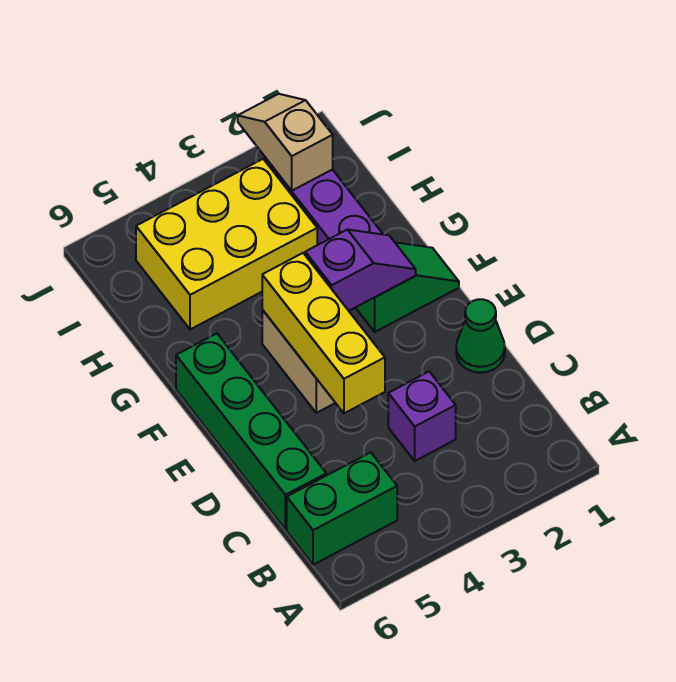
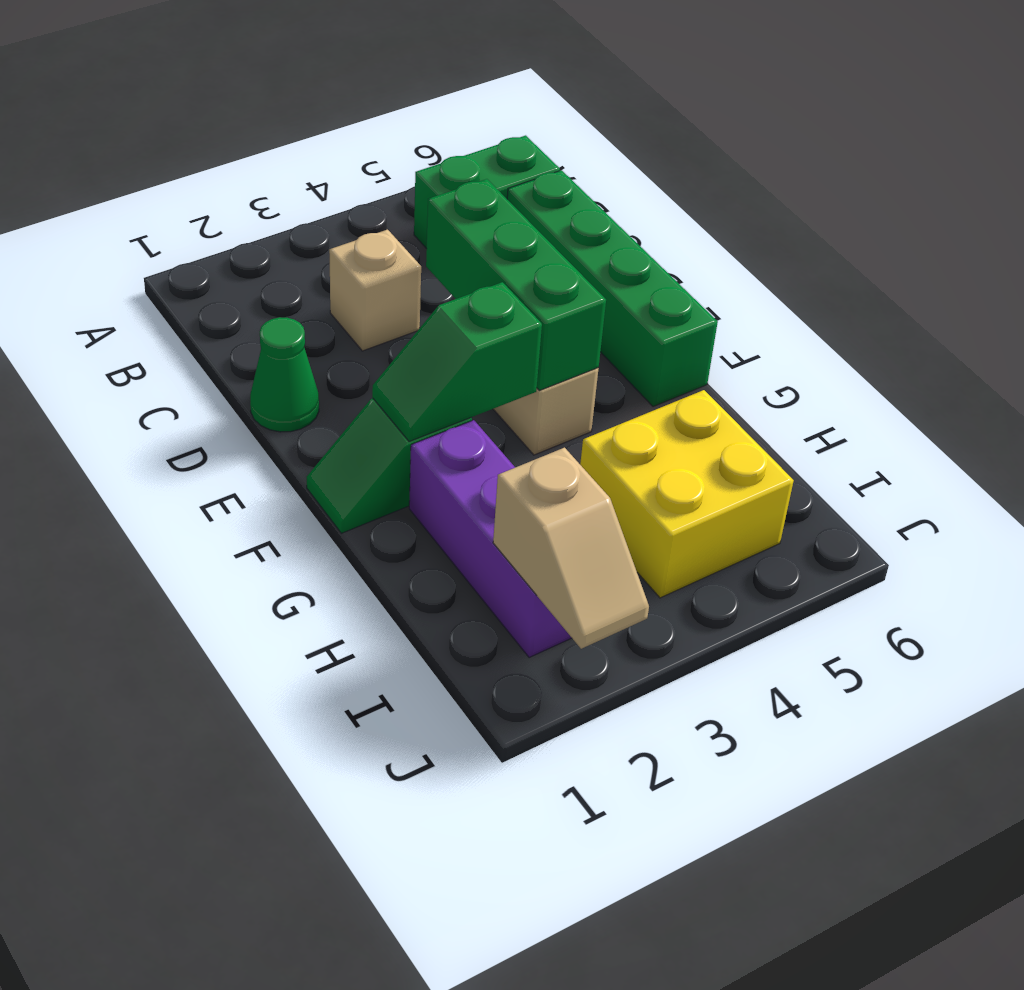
purple 1x1 brick [388,372,456,461] -> tan 1x1 brick [329,230,421,351]
yellow 1x3 brick [262,253,385,413] -> green 1x3 brick [426,179,606,390]
purple 1x2 slope [305,230,416,311] -> green 1x2 slope [372,282,542,442]
yellow 2x3 brick [136,159,317,329] -> yellow 2x2 brick [580,390,794,598]

